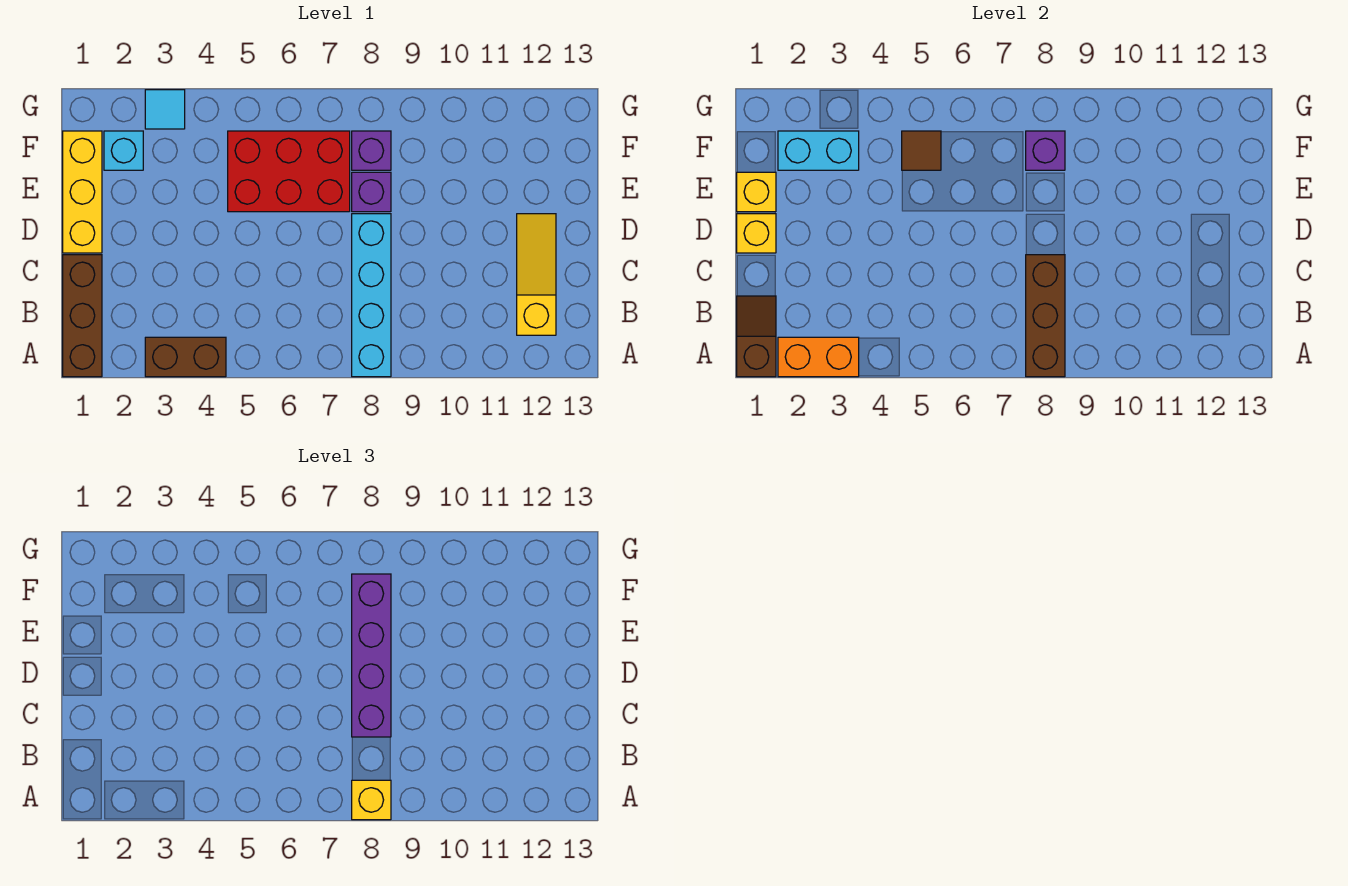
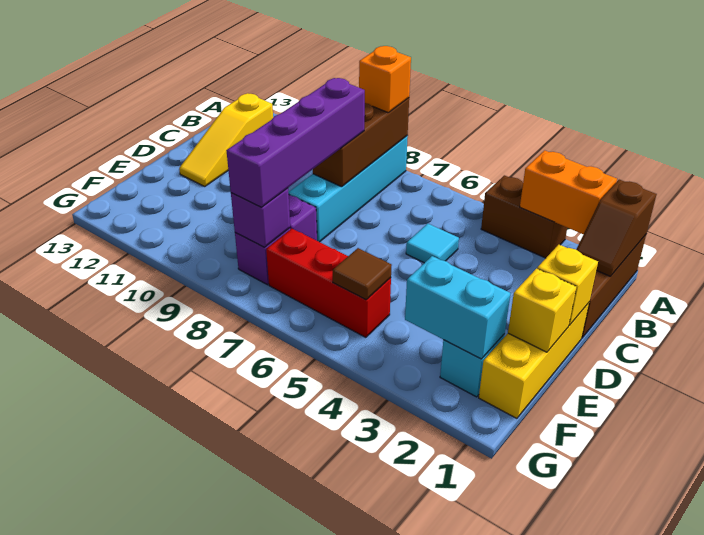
yellow 1x1 brick [352,780,391,820] -> orange 1x1 brick [359,46,411,112]
red 2x3 brick [228,131,350,212] -> red 1x3 brick [266,229,391,337]
cyan 1x1 tile [145,90,185,129] -> cyan 1x1 tile moved to [406,224,459,263]

